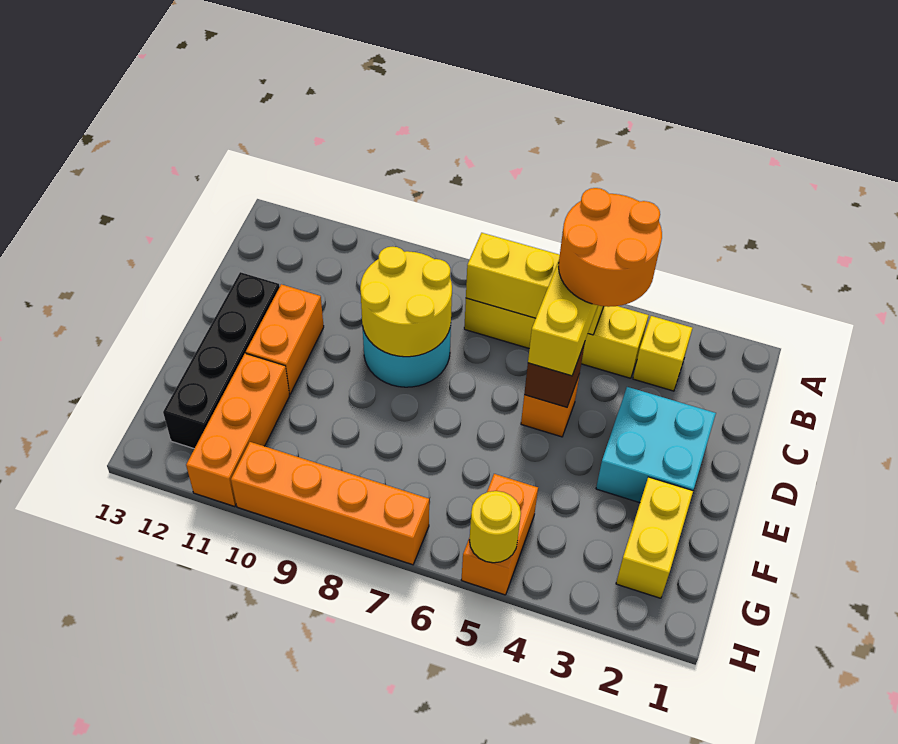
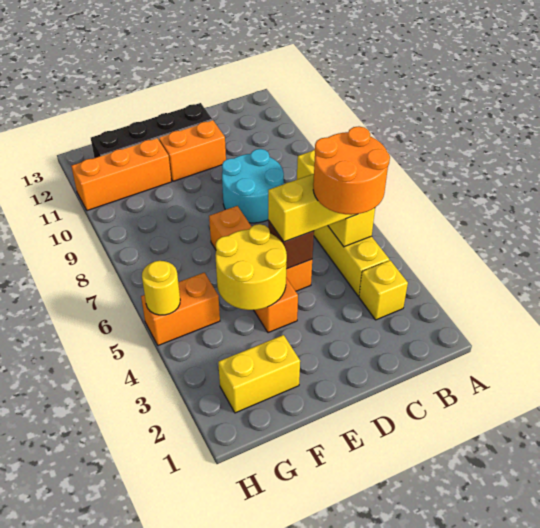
yellow 2x2 round brick [360,247,452,357] -> yellow 2x2 round brick moved to [215,224,287,310]
cyan 2x2 brick [596,387,716,503] -> none
orange 1x4 brick [231,442,429,565] -> orange 1x4 brick moved to [209,206,298,333]

